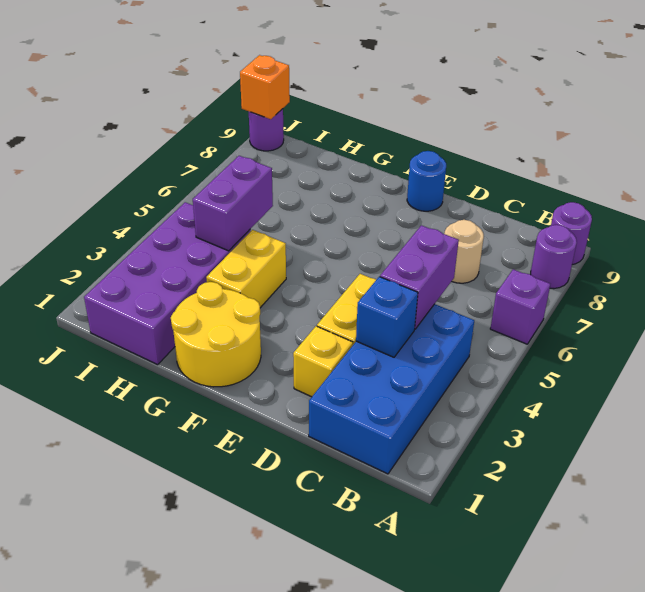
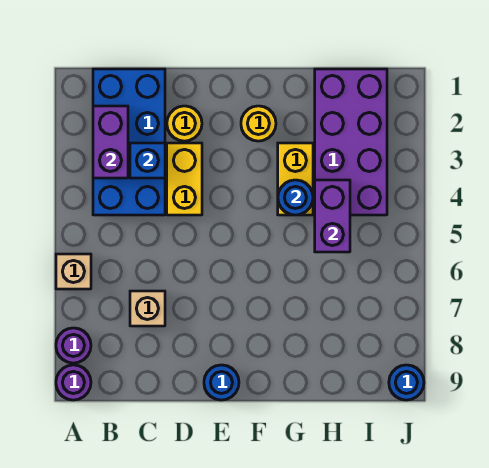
purple 1x1 brick [490,269,550,344] -> tan 1x1 brick [56,254,91,289]
purple 1x2 brick [380,225,459,329] -> purple 1x2 brick moved to [93,106,128,178]
tan 1x1 round brick [444,220,484,283] -> tan 1x1 brick [130,291,165,326]
yellow 1x1 brick [293,326,353,397] -> yellow 1x1 round brick [167,106,202,141]
yellow 2x2 round brick [171,282,261,387] -> yellow 1x1 round brick [241,106,276,141]
none -> blue 1x1 round brick [278,180,313,215]
purple 1x1 round brick [249,109,284,151] -> blue 1x1 round brick [389,365,424,400]
orange 1x1 brick [240,55,290,119] -> none

